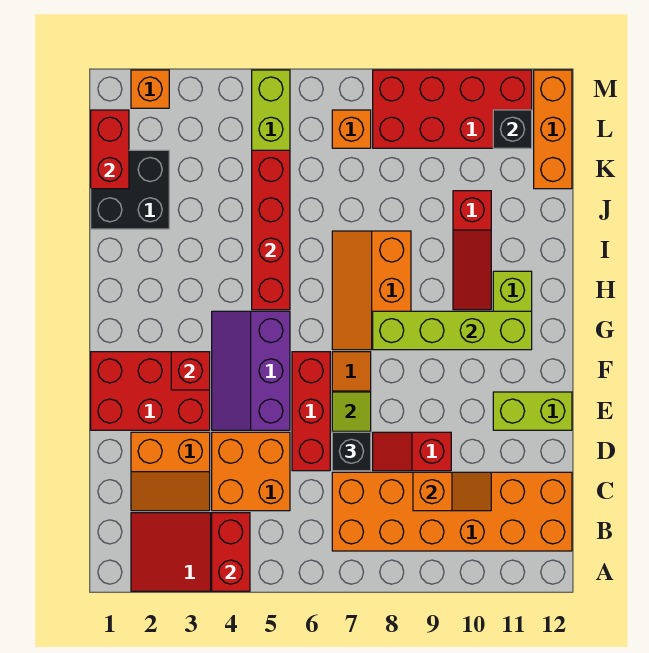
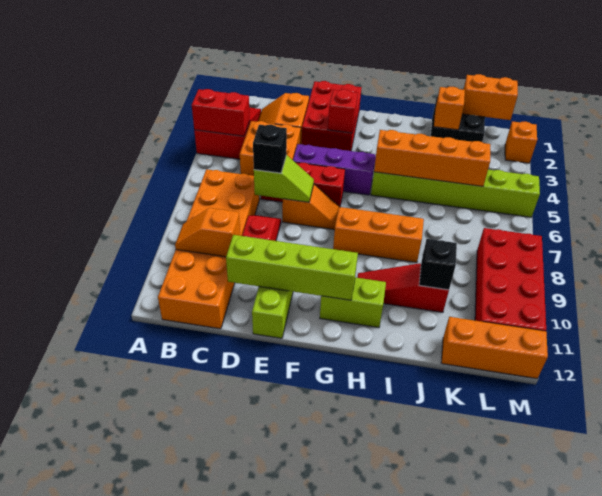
orange 1x2 slope [413,472,491,511] -> orange 1x2 slope turned to [175,208,240,257]
lime 1x4 brick [373,311,532,350] -> lime 1x4 brick turned to [226,235,358,300]
red 1x4 brick [252,150,290,310] -> orange 1x4 brick [374,130,490,186]
red 1x2 brick [91,110,129,189] -> orange 1x2 brick [462,74,518,120]
orange 1x1 brick [332,110,371,148] -> orange 1x1 brick moved to [434,87,465,130]
black 1x1 brick [493,110,532,148] -> black 1x1 brick moved to [419,239,457,290]

